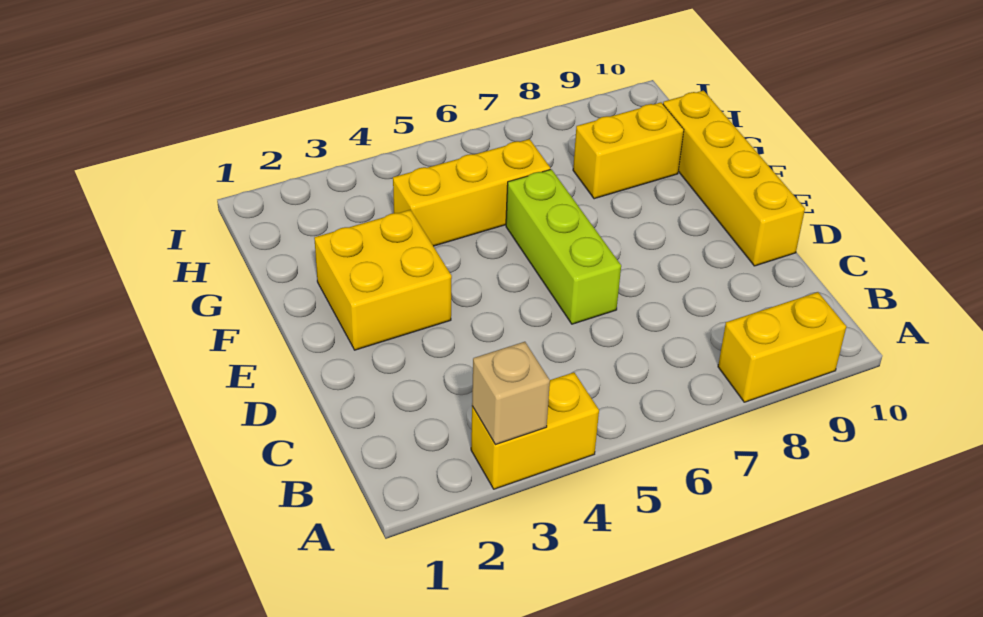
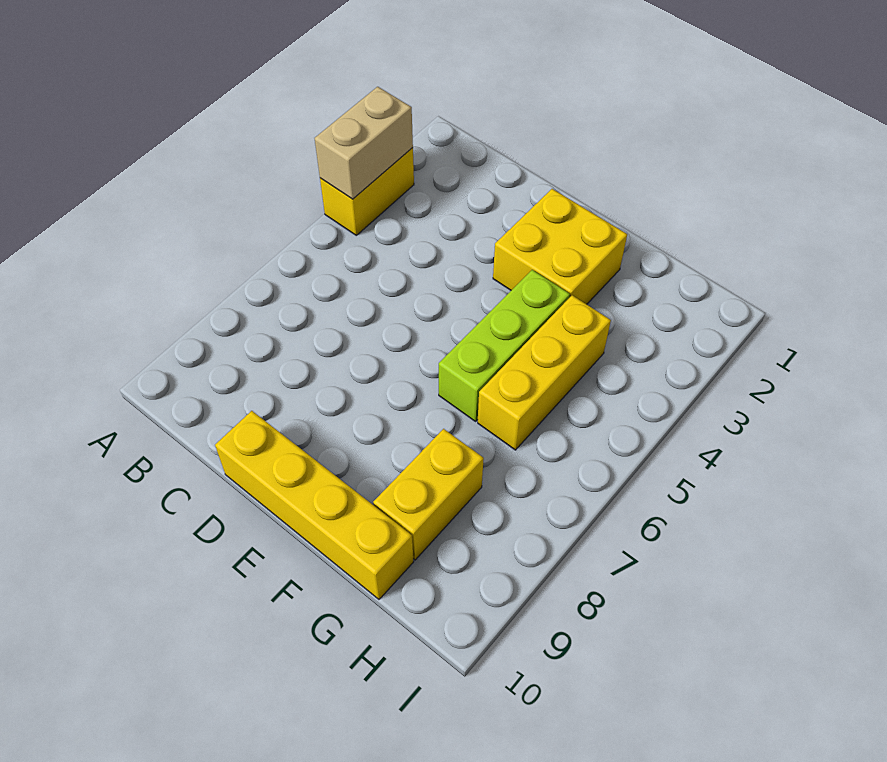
tan 1x1 brick [472,342,550,445] -> tan 1x2 brick [315,87,413,199]
yellow 1x2 brick [718,292,846,402] -> none
lime 1x3 brick [506,169,621,324] -> lime 1x3 brick turned to [439,270,570,421]

